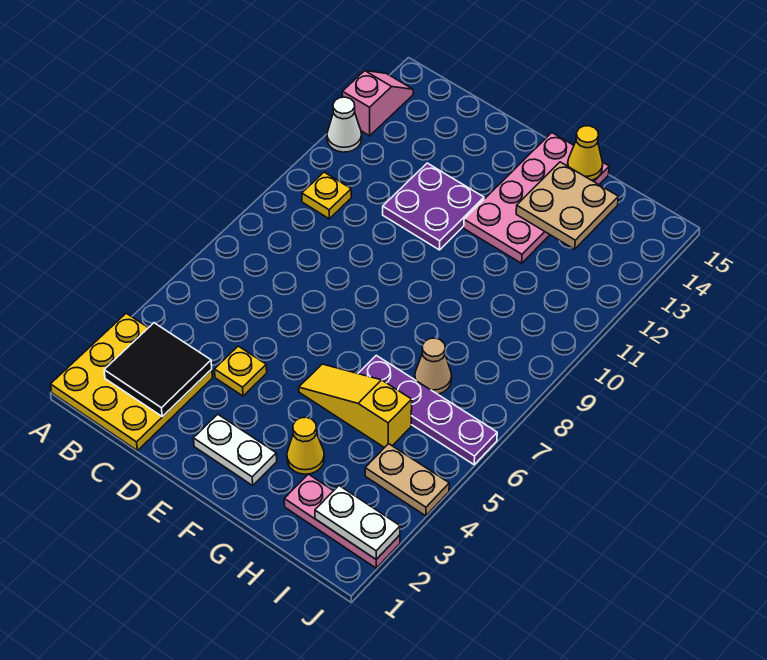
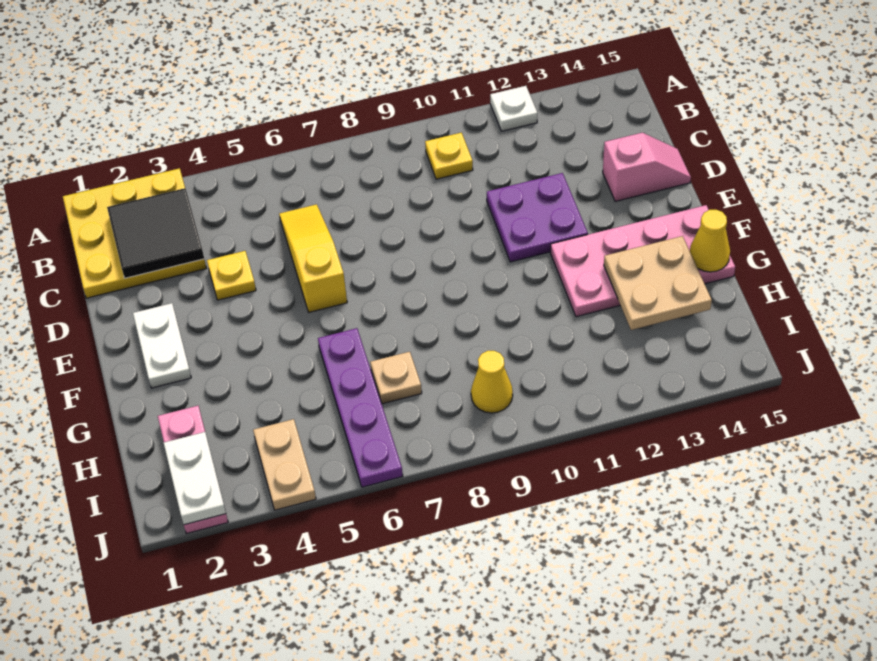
white 1x1 cone [327,97,362,152] -> white 1x1 plate [490,86,537,131]
pink 1x2 slope [342,71,413,136] -> pink 1x2 slope moved to [603,133,691,202]
yellow 1x3 slope [299,364,412,448] -> yellow 1x3 slope moved to [279,204,347,312]
yellow 1x1 cone [287,417,324,474] -> yellow 1x1 cone moved to [471,351,513,413]
tan 1x1 cone [415,338,452,394] -> tan 1x1 plate [370,352,422,404]

